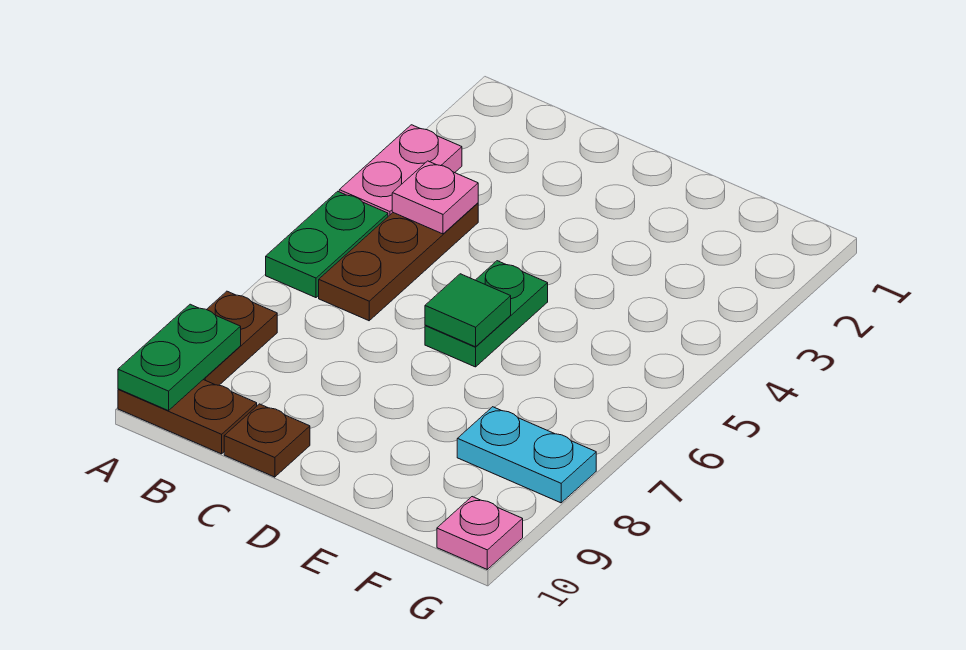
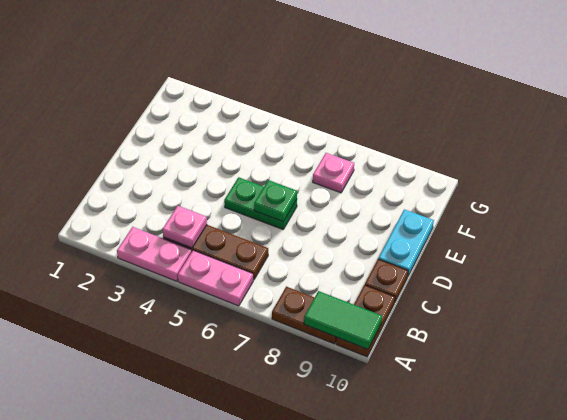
green 1x2 plate [266,191,388,298] -> pink 1x2 plate [178,250,253,306]
green 1x2 plate [118,304,241,411] -> green 1x2 tile [304,291,382,349]
green 1x1 tile [425,274,511,347] -> green 1x1 plate [254,180,297,221]
cyan 1x2 plate [457,407,596,503] -> cyan 1x2 plate moved to [378,209,434,276]
pink 1x1 plate [437,497,523,569] -> pink 1x1 plate moved to [313,153,354,193]

